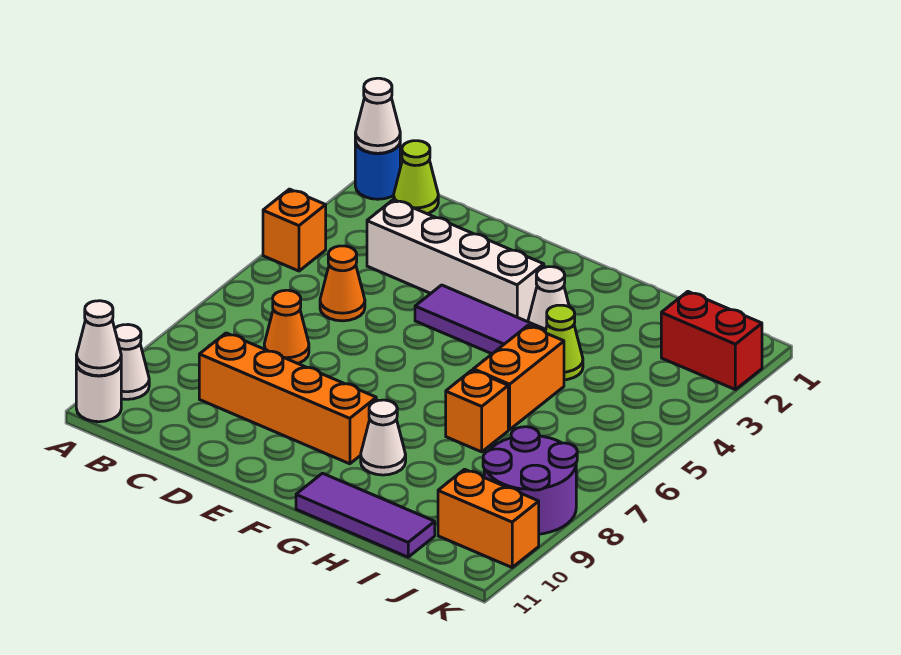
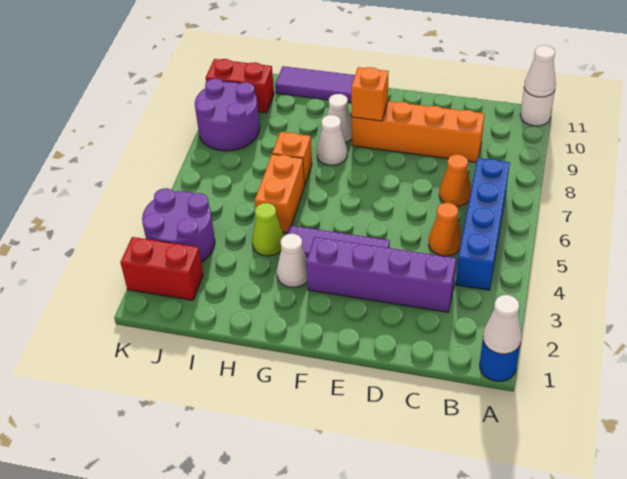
orange 1x1 brick [263,189,326,271] -> orange 1x1 brick moved to [351,67,389,121]
white 1x1 cone [115,325,149,399] -> white 1x1 cone moved to [317,115,347,165]
lime 1x1 cone [394,141,438,214] -> none
none -> blue 1x4 brick [456,158,510,290]
white 1x4 brick [367,199,544,322] -> purple 1x4 brick [306,237,456,312]
none -> purple 2x2 round brick [142,188,215,262]
orange 1x2 brick [438,469,539,567] -> red 1x2 brick [206,59,274,113]

